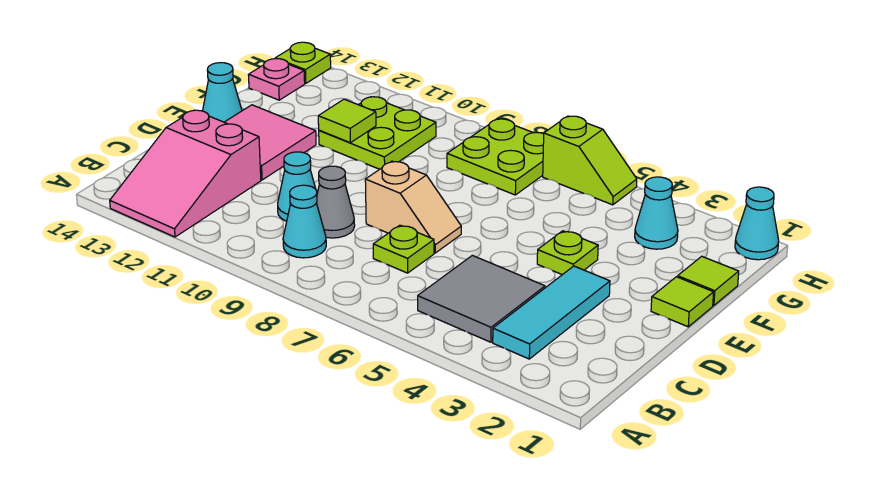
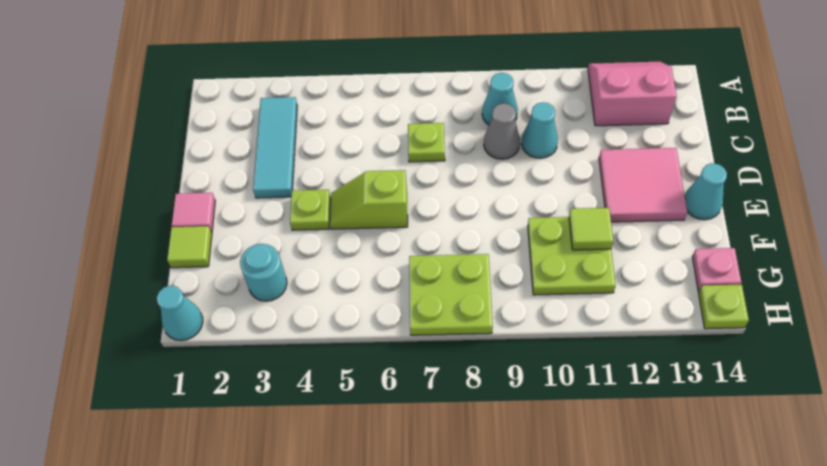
pink 2x3 slope [110,110,261,237] -> pink 2x2 slope [588,62,677,126]
grey 2x2 tile [418,255,545,342] -> none
tan 1x2 slope [365,161,461,253] -> none
lime 1x1 tile [651,277,714,327] -> pink 1x1 tile [172,193,215,232]
cyan 1x1 cone [635,177,678,249] -> cyan 1x1 round brick [240,244,287,301]
lime 1x2 slope [543,116,637,205] -> lime 1x2 slope moved to [330,170,408,229]

